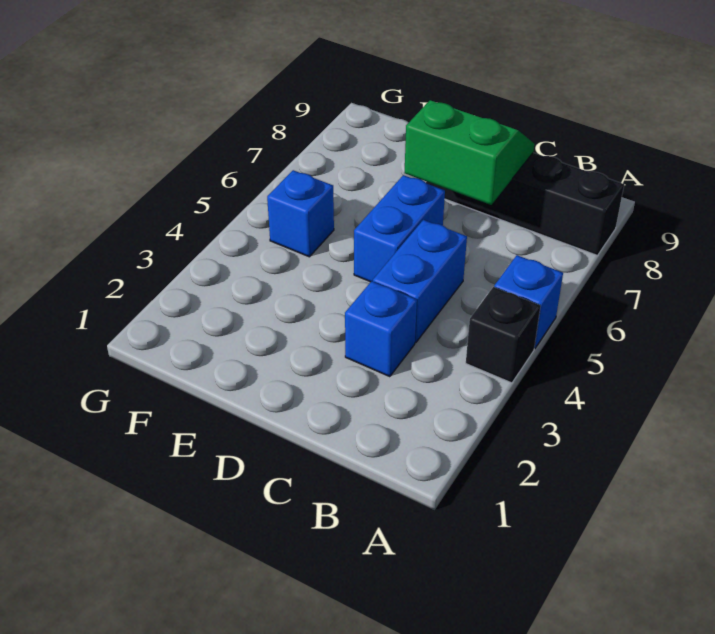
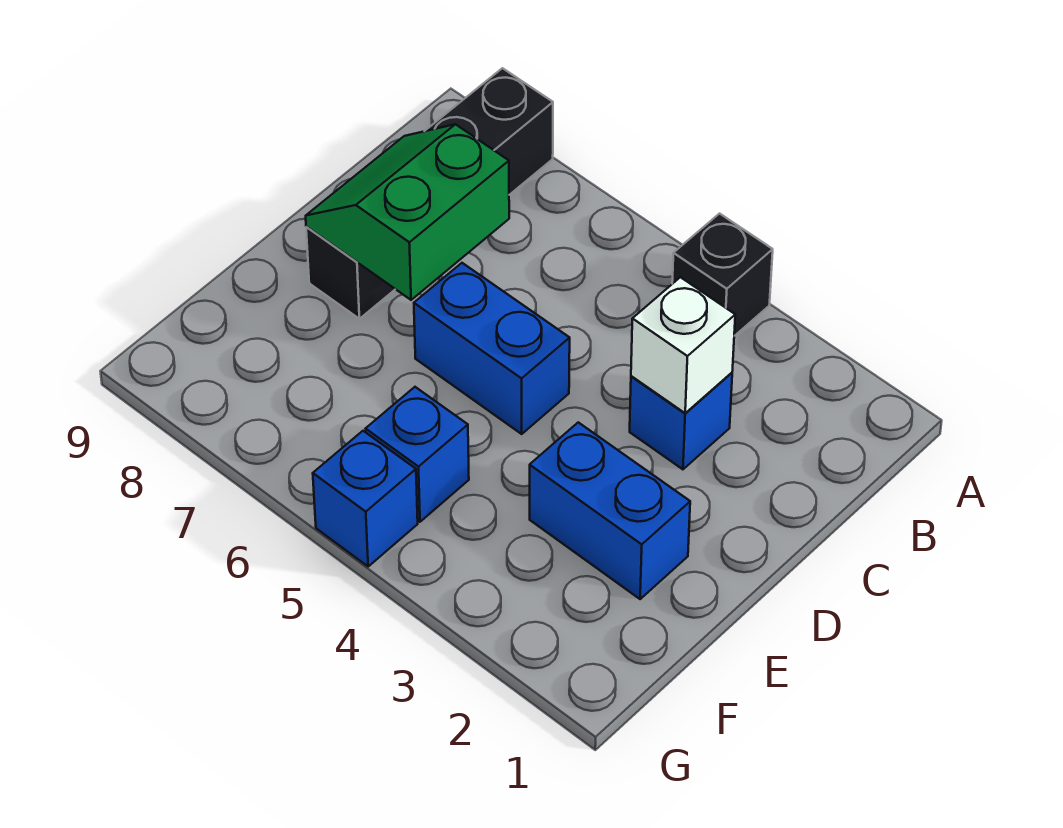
blue 1x1 brick [494,255,563,349] -> blue 1x1 brick moved to [313,431,418,566]
none -> white 1x1 brick [631,277,735,413]
blue 1x2 brick [373,220,467,342] -> blue 1x2 brick moved to [530,422,690,599]

